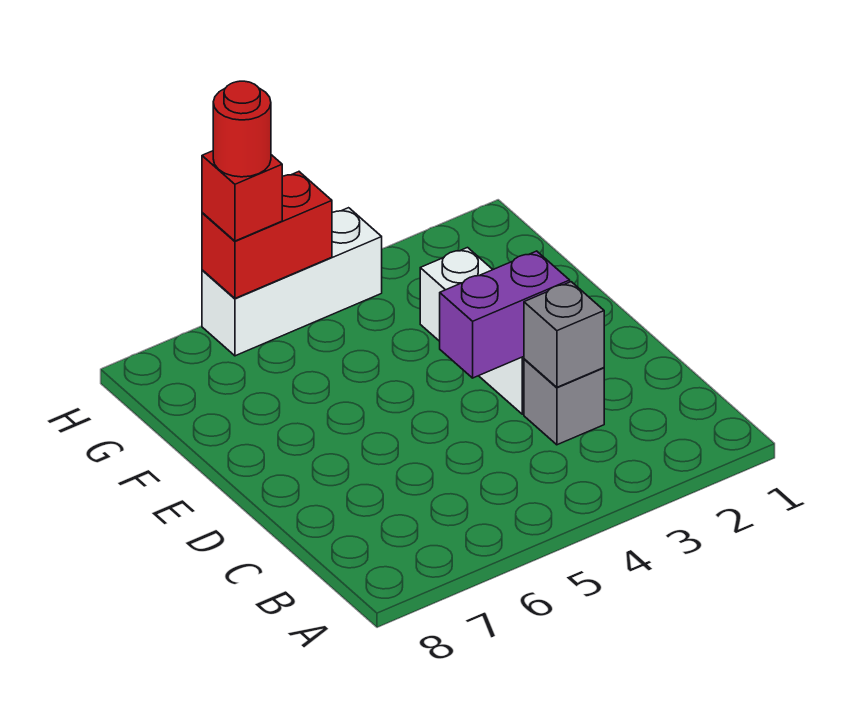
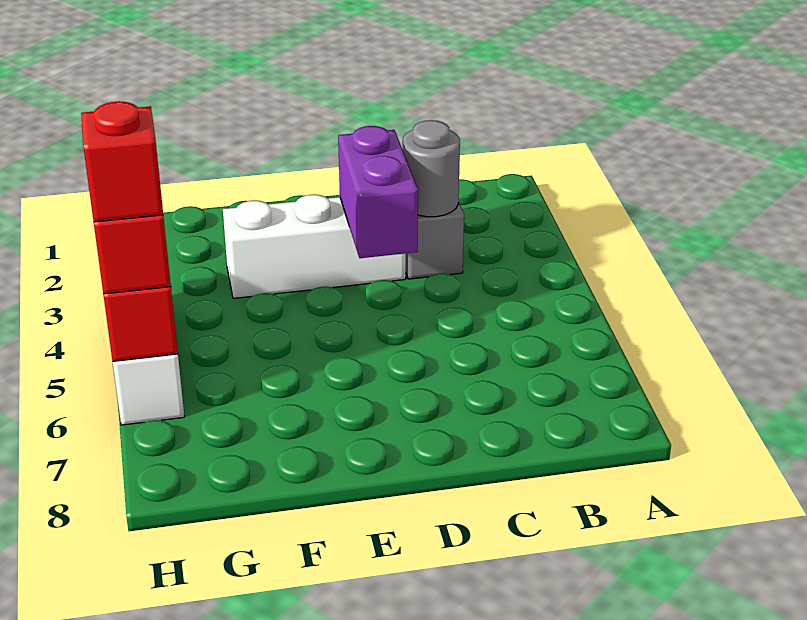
grey 1x1 brick [524,282,604,387] -> grey 1x1 round brick [403,120,460,217]
red 1x1 round brick [213,81,271,177] -> red 1x1 brick [81,101,163,222]

